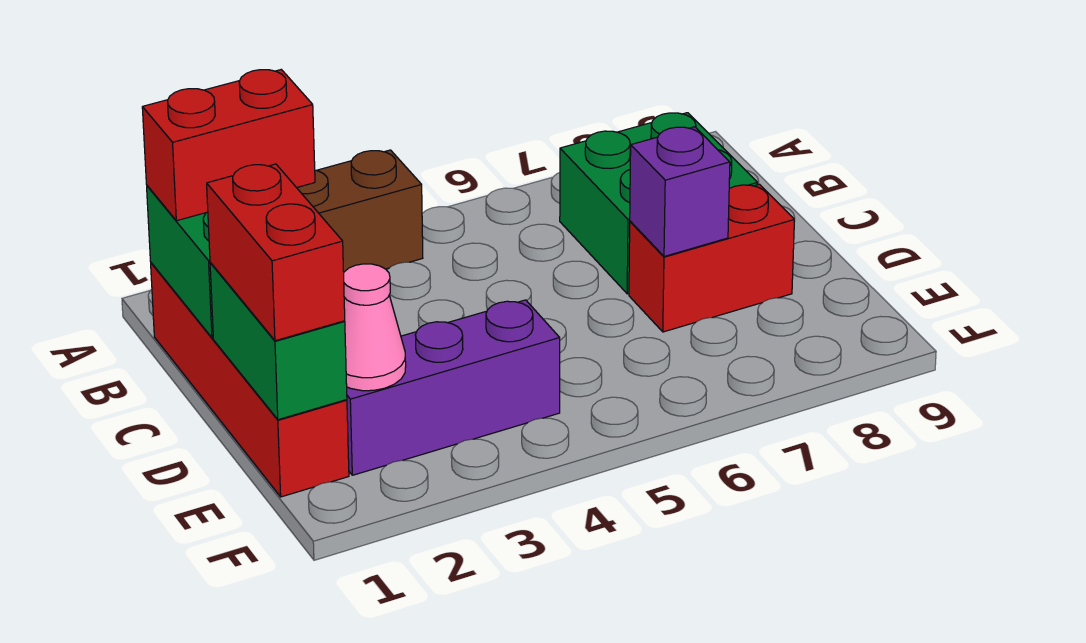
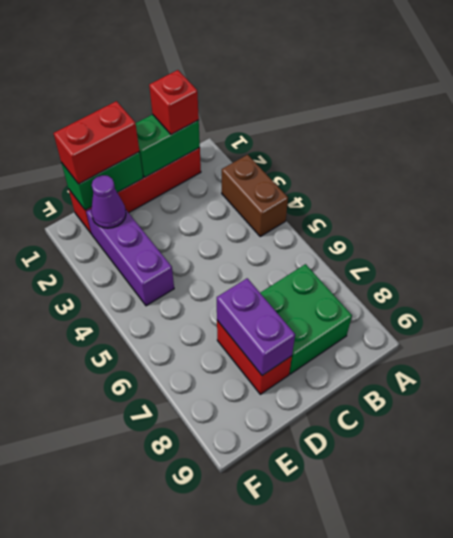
red 1x2 brick [142,70,315,221] -> red 1x1 brick [149,70,199,135]
purple 1x1 brick [630,127,730,256] -> purple 1x2 brick [217,278,295,376]
pink 1x1 cone [344,264,406,391] -> purple 1x1 cone [91,175,126,228]

